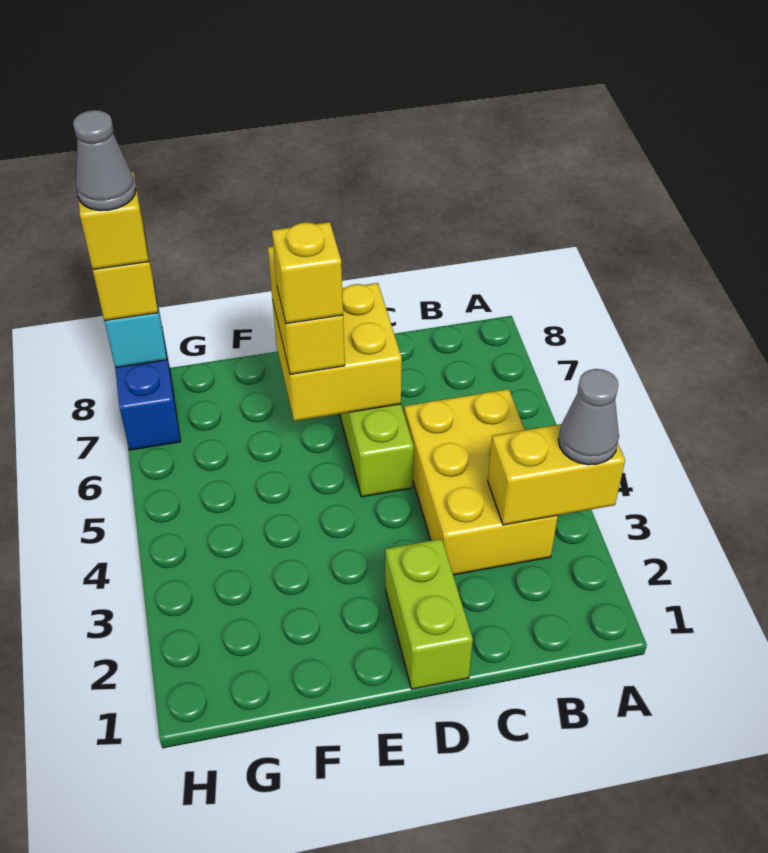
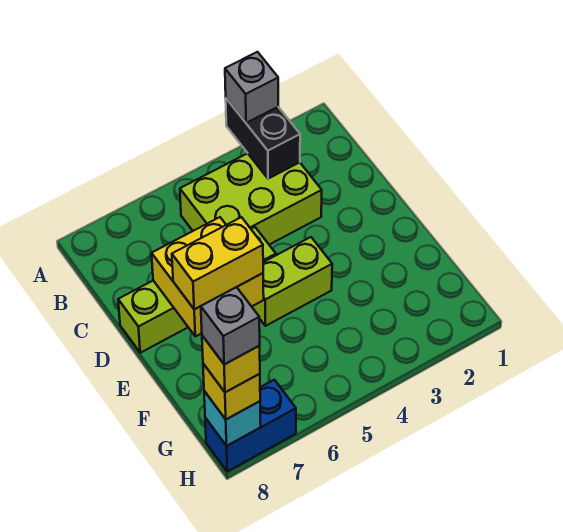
yellow 1x2 brick [488,424,625,525] -> black 1x2 brick [226,99,300,179]
grey 1x1 cone [558,369,619,465] -> grey 1x1 brick [225,52,278,123]
yellow 2x3 brick [404,389,558,575] -> lime 2x3 brick [180,153,322,245]
lime 1x2 brick [385,539,473,689] -> lime 1x2 brick moved to [252,237,332,326]
yellow 1x1 brick [272,222,343,324] -> none
grey 1x1 cone [73,110,136,211] -> grey 1x1 brick [201,287,260,364]

